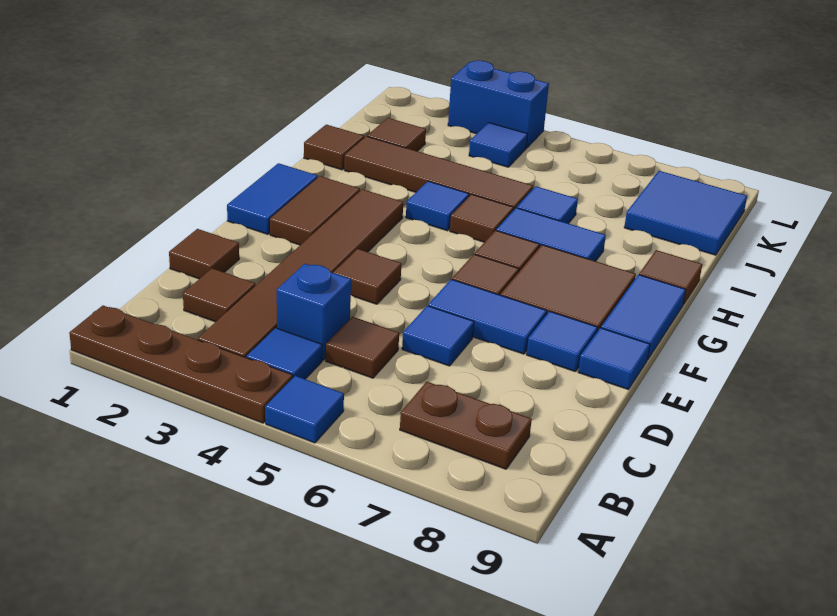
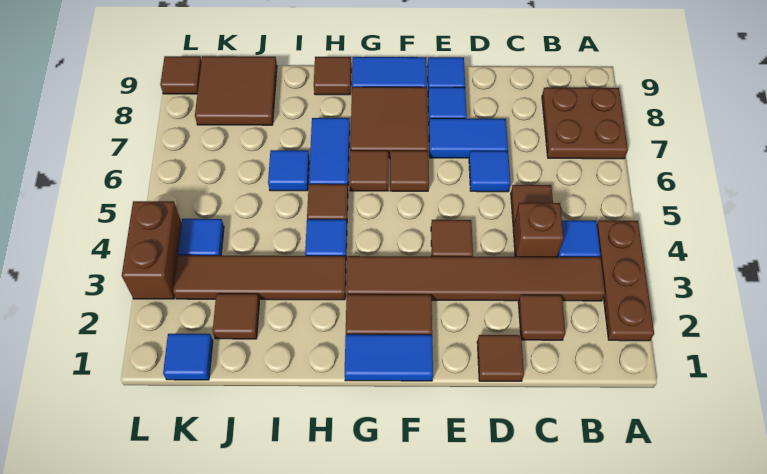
brown 1x4 plate [69,306,293,423] -> brown 1x3 plate [597,220,654,341]
blue 1x1 tile [265,376,344,443] -> blue 1x1 tile moved to [163,334,213,380]
brown 1x2 plate [400,382,532,469] -> brown 2x2 plate [542,88,628,159]
blue 1x1 brick [277,264,351,360] -> brown 1x1 brick [513,203,563,257]
blue 1x2 tile [428,279,547,354] -> blue 1x2 tile turned to [429,118,508,158]
brown 1x1 tile [304,125,364,170] -> brown 1x1 tile moved to [160,56,201,94]
brown 1x4 tile [344,136,533,210] -> brown 1x4 tile turned to [173,255,346,300]
blue 2x2 tile [624,171,747,255] -> brown 2x2 tile [195,56,277,125]
blue 1x2 brick [448,61,549,148] -> brown 1x2 brick [122,201,182,299]

